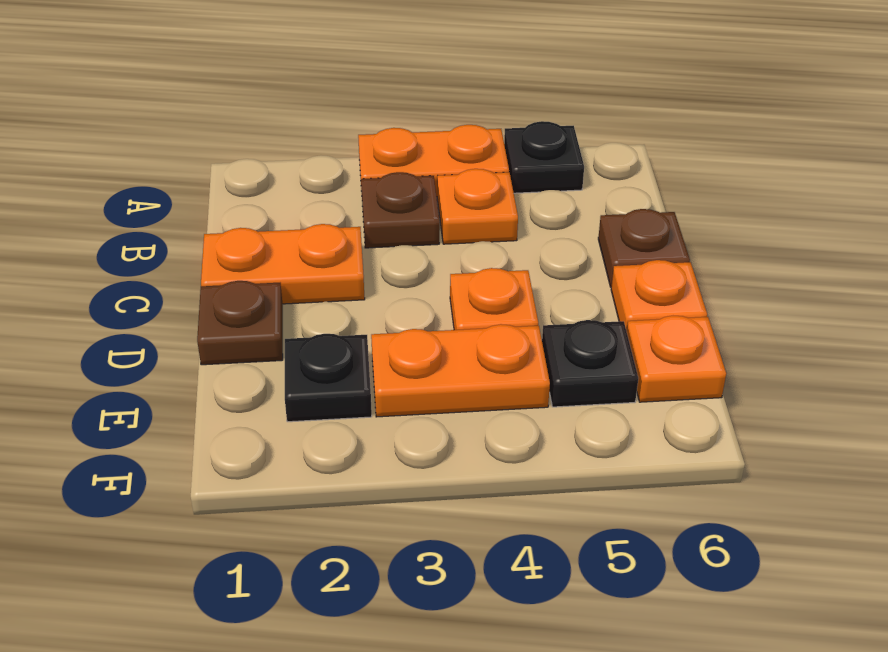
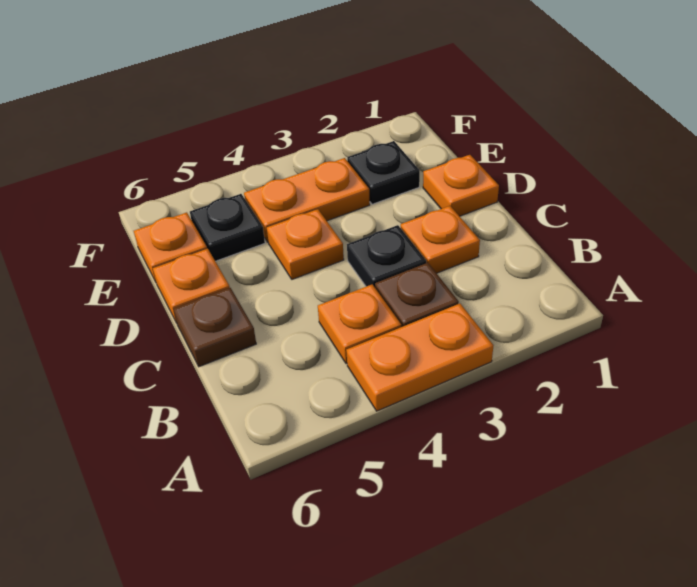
black 1x1 plate [504,121,584,193] -> black 1x1 plate moved to [347,225,426,287]
orange 1x2 plate [201,224,365,304] -> orange 1x1 plate [401,206,480,273]
brown 1x1 plate [197,281,283,365] -> orange 1x1 plate [423,155,499,216]

